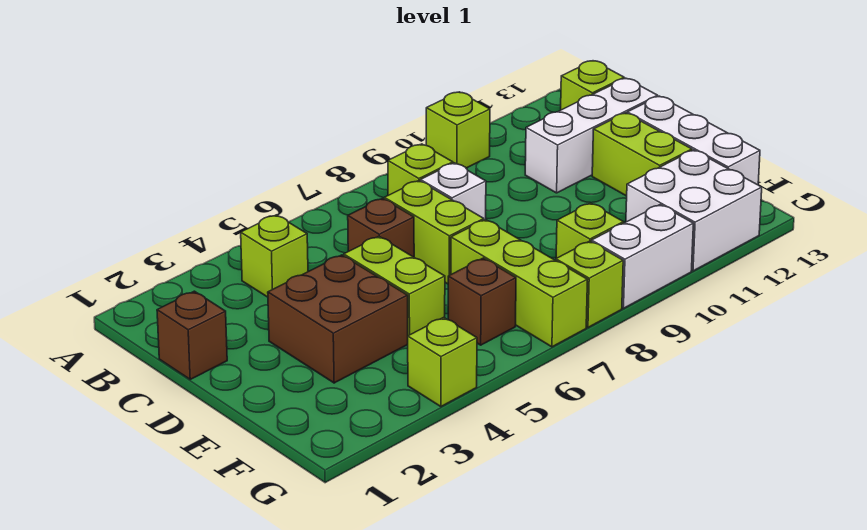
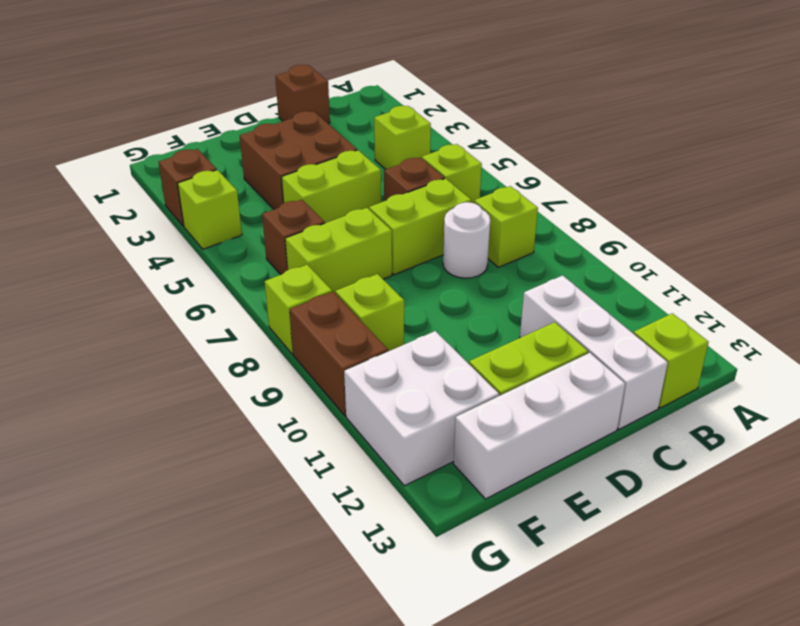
lime 1x1 brick [426,92,490,168] -> lime 1x1 brick moved to [422,144,482,203]
white 1x1 brick [420,163,486,220] -> white 1x1 round brick [443,202,490,278]
lime 1x3 brick [451,219,587,347] -> lime 1x2 brick [285,208,392,294]
none -> brown 1x1 brick [159,149,217,226]
white 1x2 brick [592,205,693,308] -> brown 1x2 brick [290,292,388,416]

